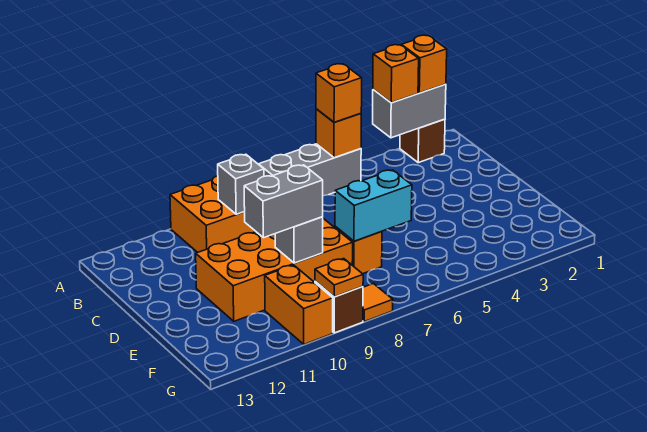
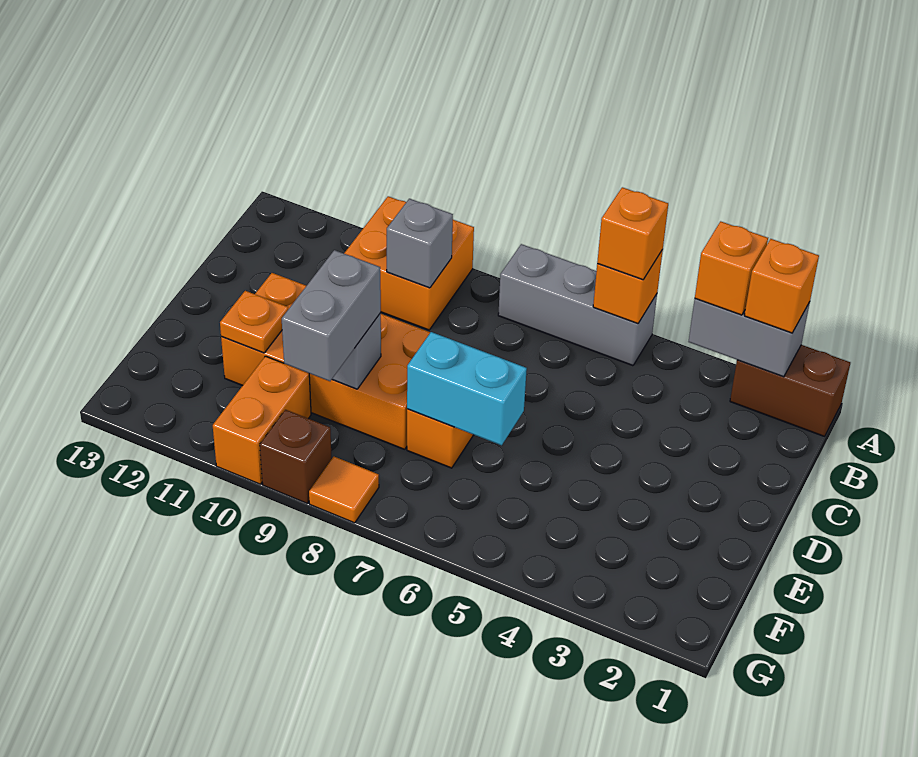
brown 1x1 brick [400,119,445,163] -> brown 1x2 brick [730,345,850,437]
grey 1x2 brick [244,165,323,238] -> grey 1x2 brick turned to [282,250,381,381]
orange 1x1 plate [315,259,363,297] -> orange 1x1 plate moved to [220,291,288,353]

